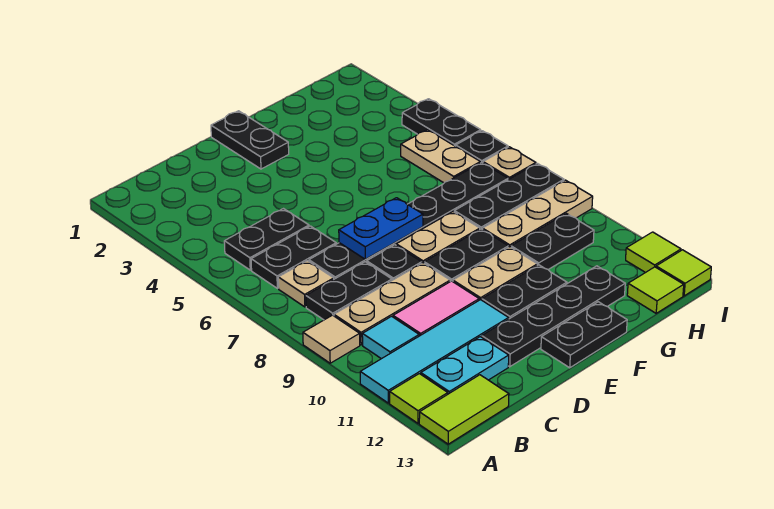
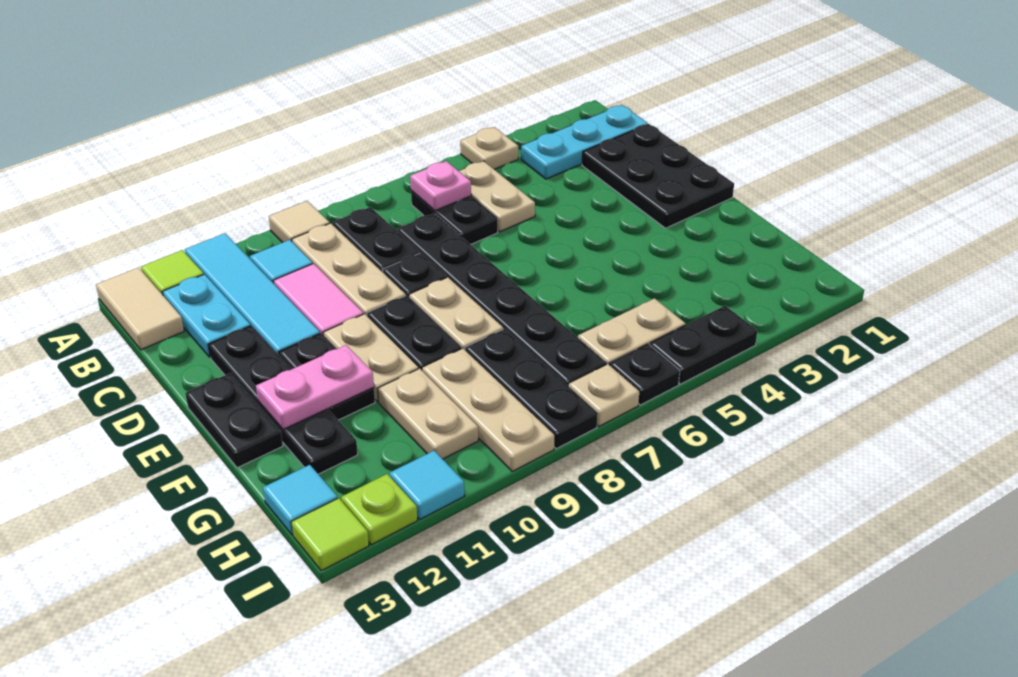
lime 1x2 tile [419,375,509,444] -> tan 1x2 tile [96,268,184,350]
none -> cyan 1x3 plate [521,105,648,179]
black 1x2 plate [224,209,309,270] -> tan 1x2 plate [459,161,535,232]
none -> pink 1x1 plate [410,161,471,211]
tan 1x1 plate [278,261,334,307] -> tan 1x1 plate moved to [460,127,518,169]
blue 1x2 plate [339,198,423,259] -> none
black 1x2 plate [211,111,289,169] -> black 2x3 plate [582,124,734,228]
none -> pink 1x2 plate [256,345,374,430]
black 1x2 plate [511,213,594,269] -> tan 1x2 plate [378,369,478,459]
lime 1x1 tile [627,267,684,313] -> cyan 1x1 tile [263,465,338,535]
none -> cyan 1x1 tile [390,451,464,519]
lime 1x1 tile [626,232,681,273] -> lime 1x1 plate [341,474,417,545]

